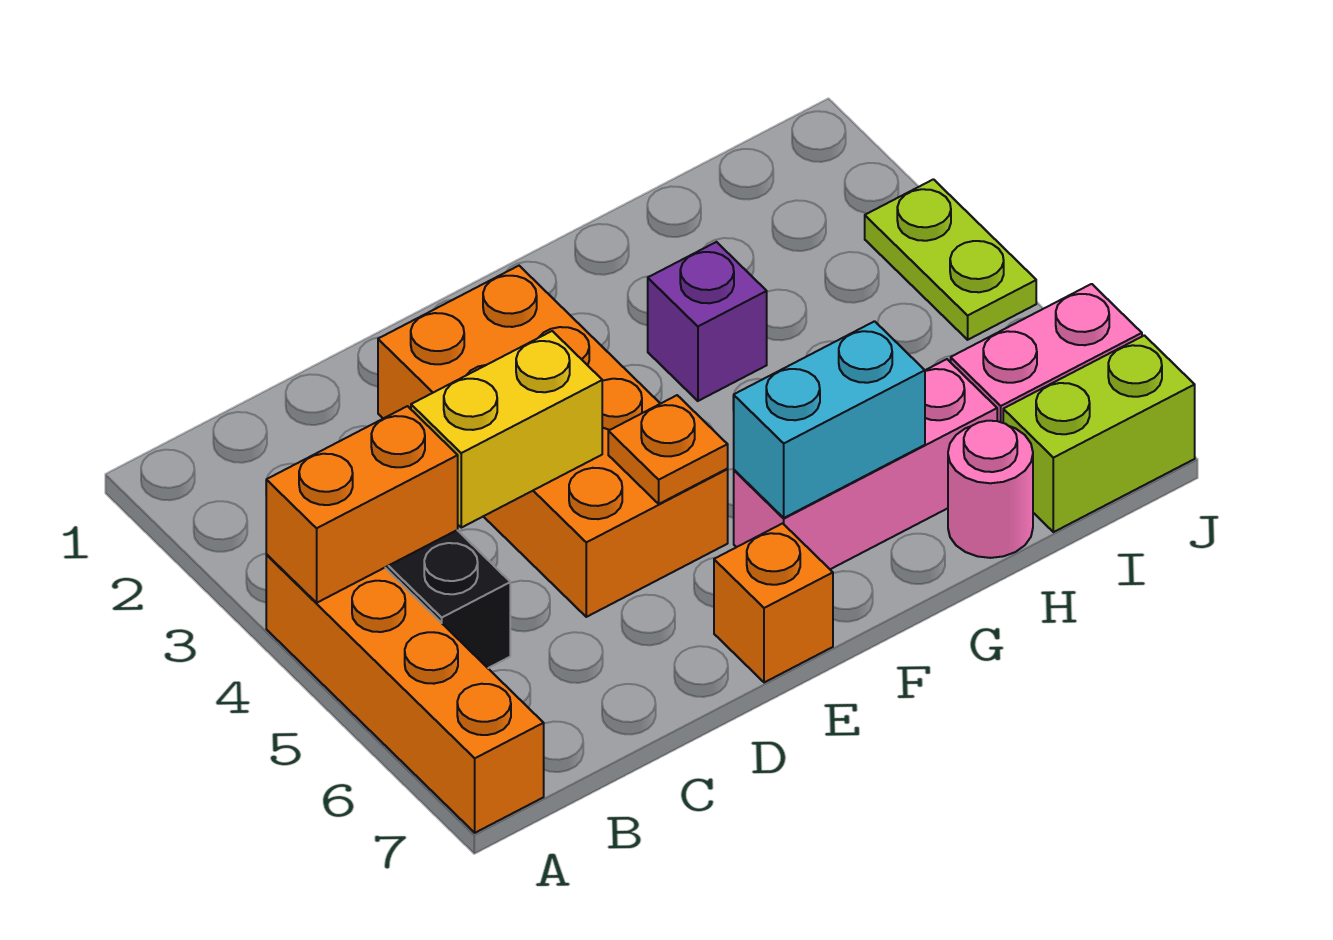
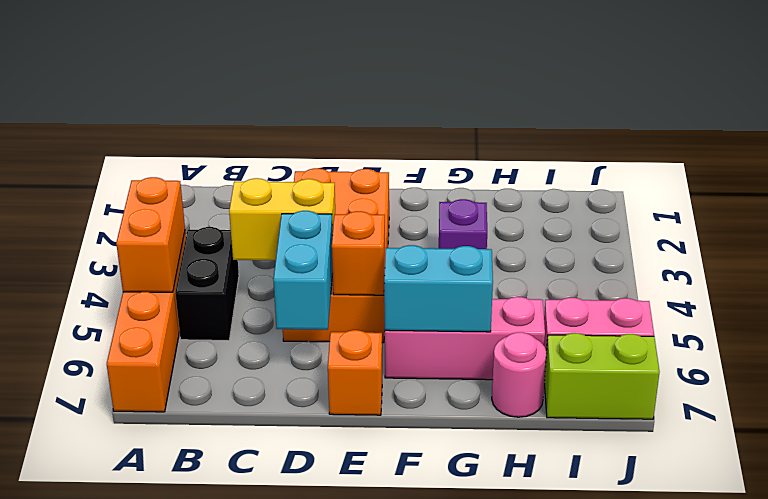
orange 1x2 brick [266,406,458,603] -> orange 1x2 brick turned to [116,177,185,292]
none -> cyan 1x2 brick [273,211,333,330]
orange 1x1 plate [608,395,728,504] -> orange 1x1 brick [332,211,385,295]
lime 1x2 plate [865,179,1036,340] -> none

